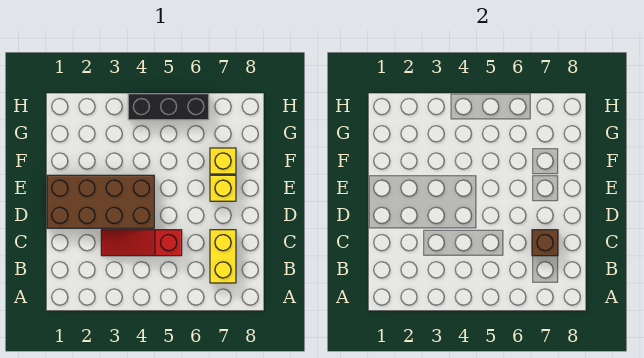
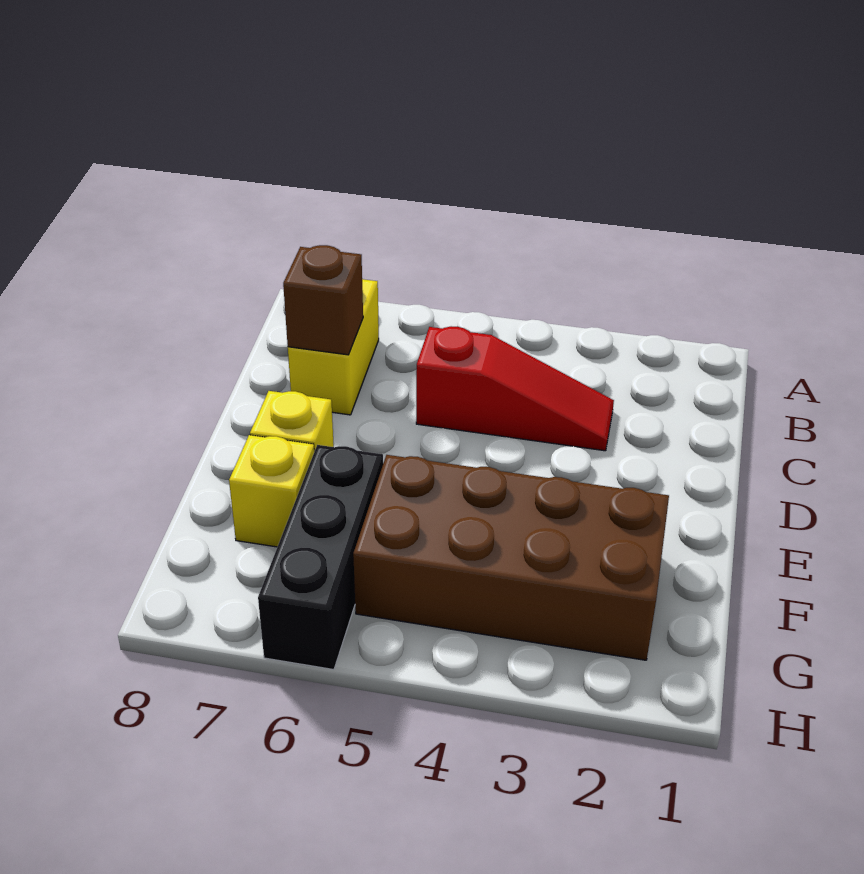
brown 2x4 brick [47,175,154,228] -> brown 2x4 brick moved to [353,455,669,660]
black 1x3 brick [128,94,209,120] -> black 1x3 brick turned to [258,445,383,670]

